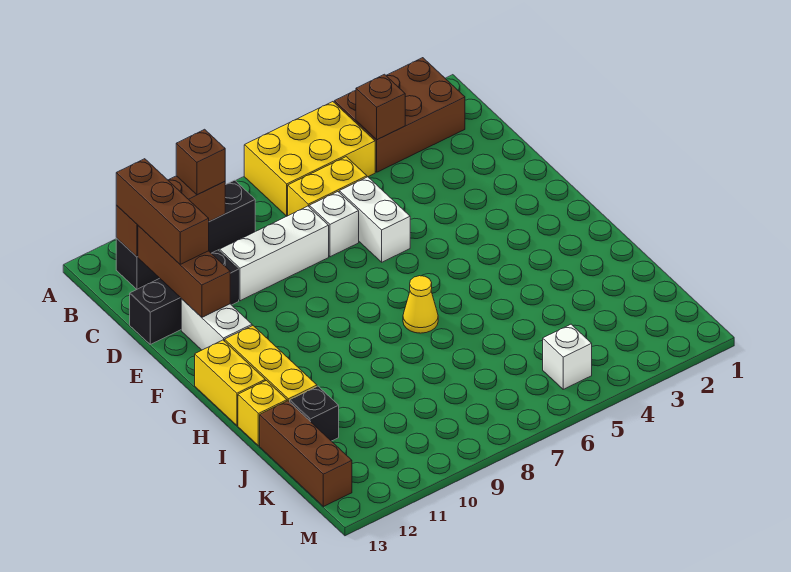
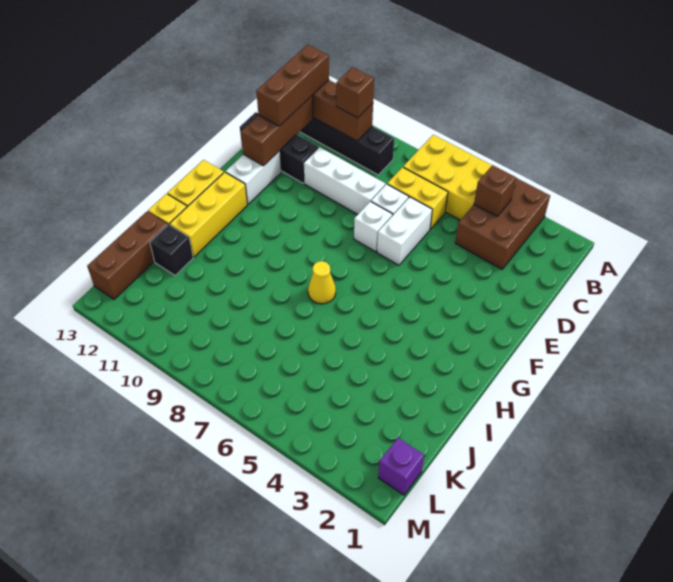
brown 2x3 brick [334,58,465,172] -> brown 2x3 brick turned to [455,178,550,269]
none -> purple 1x1 brick [378,438,424,495]
white 1x1 brick [543,324,592,389] -> white 1x1 brick moved to [354,201,393,252]

